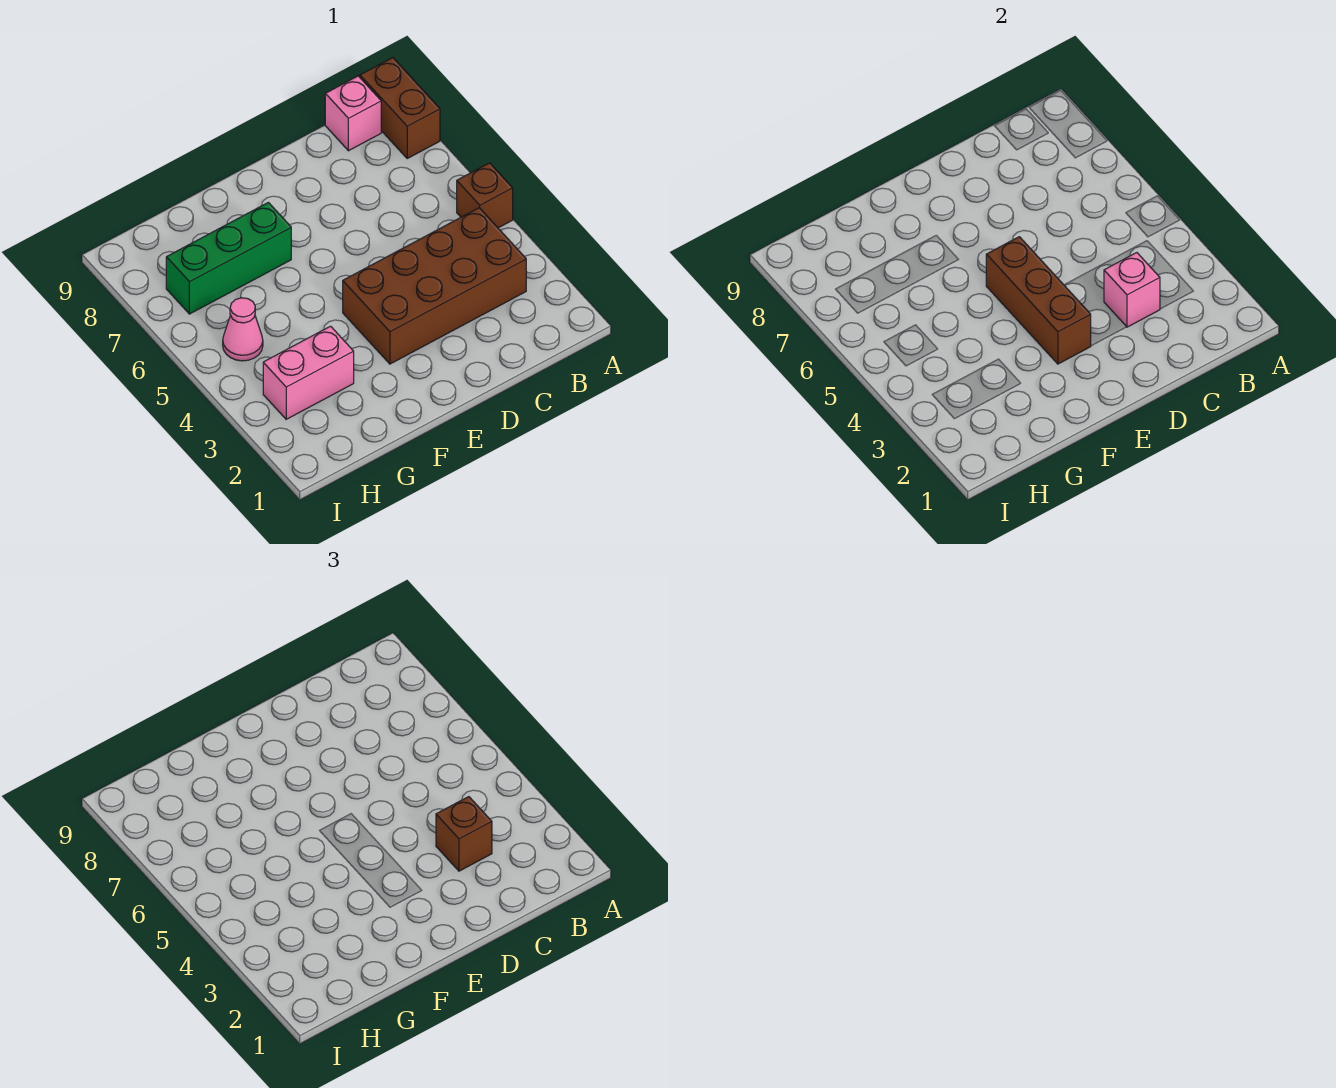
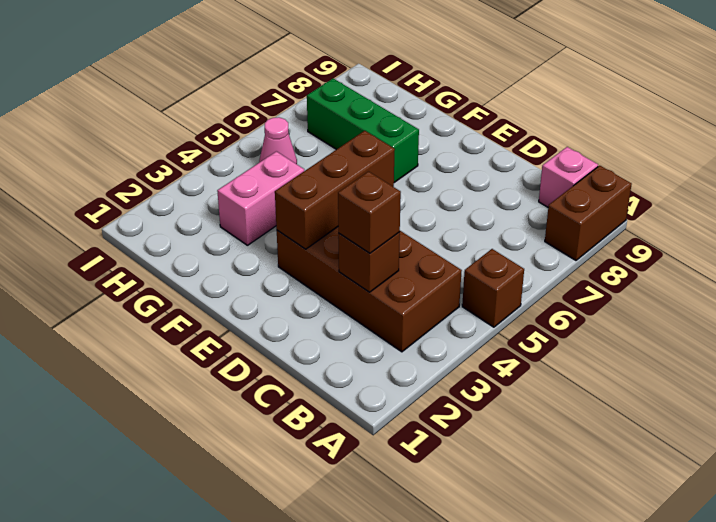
pink 1x1 brick [1104,253,1160,327] -> brown 1x1 brick [338,232,400,292]
pink 1x2 brick [263,326,354,419] -> pink 1x2 brick turned to [217,151,304,245]

